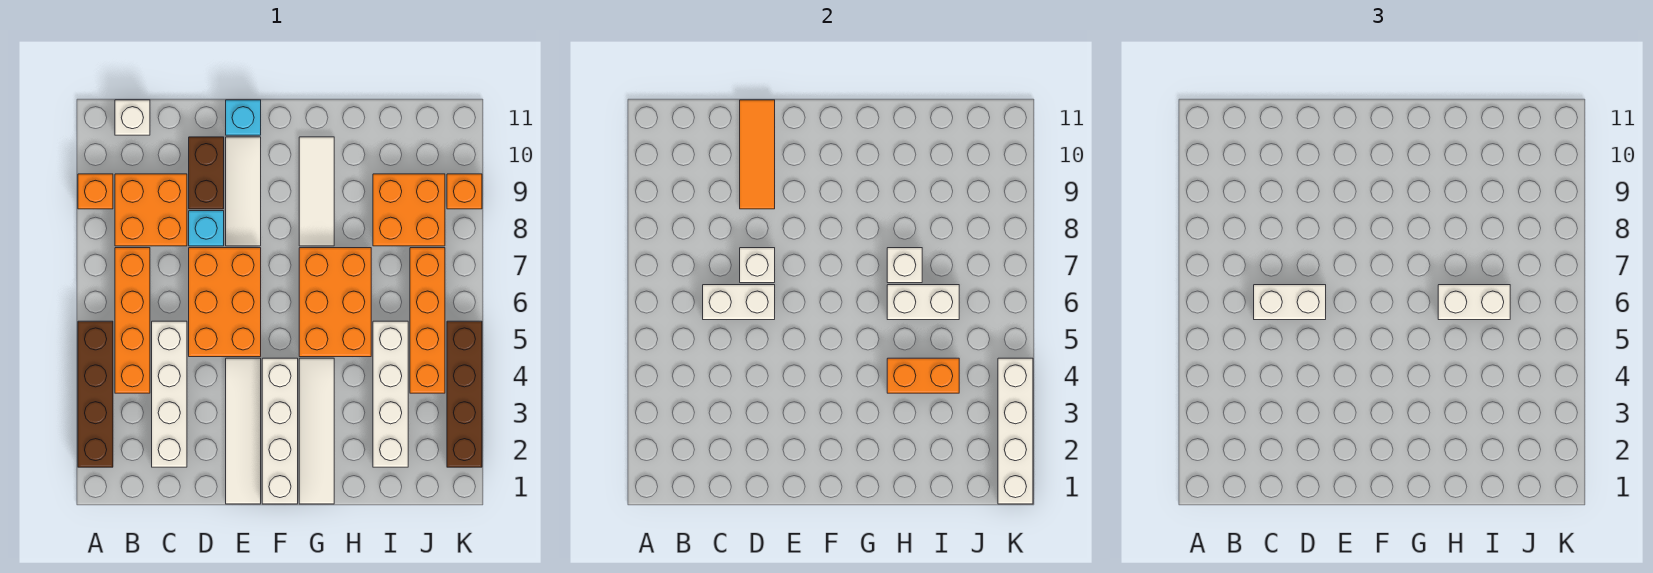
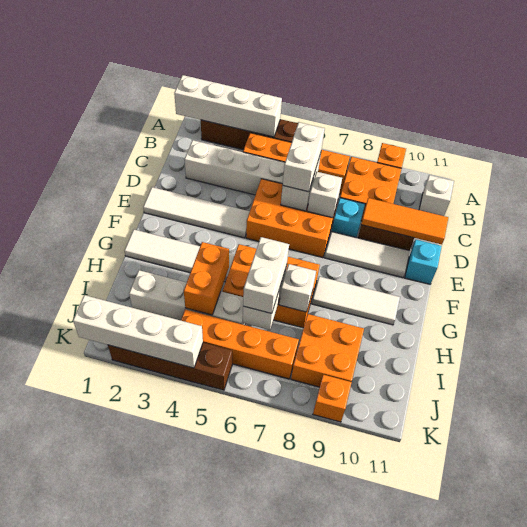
white 1x4 brick [262,358,298,504] -> white 1x4 brick moved to [174,75,282,137]

